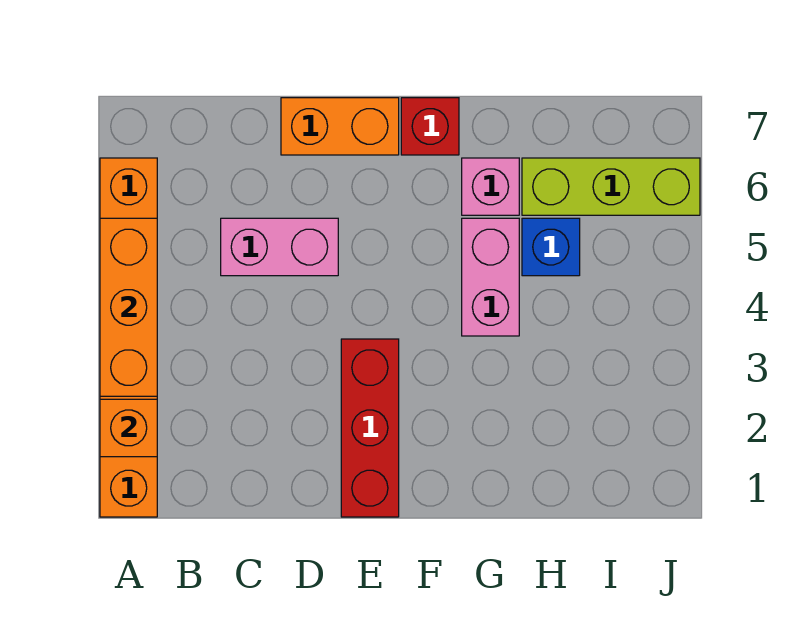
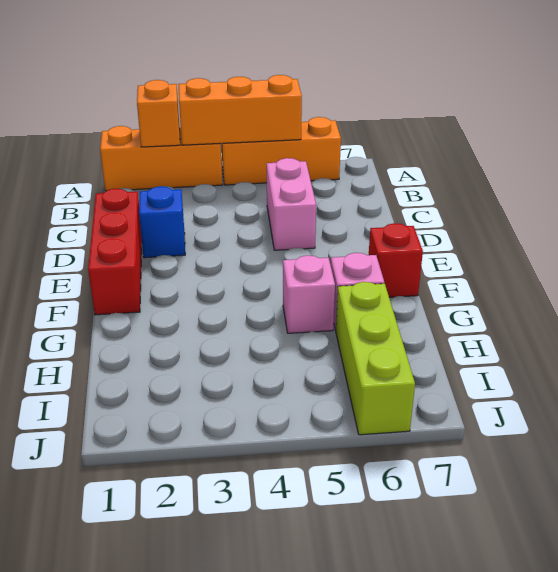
orange 1x2 brick [281,98,399,155] -> none
red 1x3 brick [341,339,399,517] -> red 1x3 brick turned to [88,189,142,315]
pink 1x2 brick [462,218,519,336] -> pink 1x1 brick [283,255,335,333]
blue 1x1 brick [522,218,580,276] -> blue 1x1 brick moved to [139,186,185,258]

